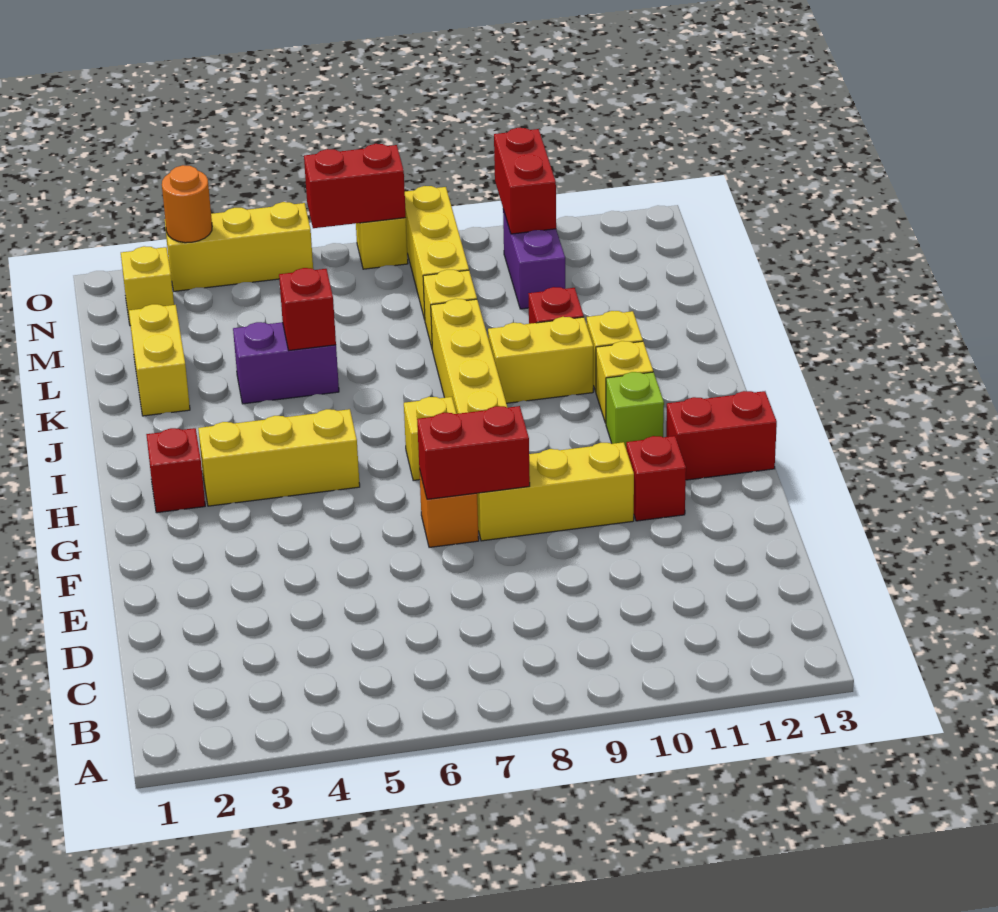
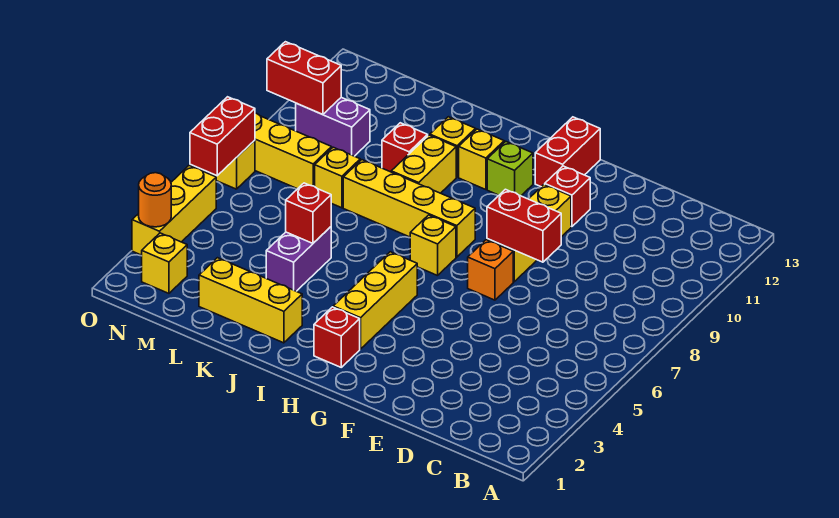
red 1x2 brick [417,406,530,499] -> red 1x2 brick turned to [487,189,561,262]
yellow 1x2 brick [129,304,190,416] -> yellow 1x3 brick [199,258,302,343]

